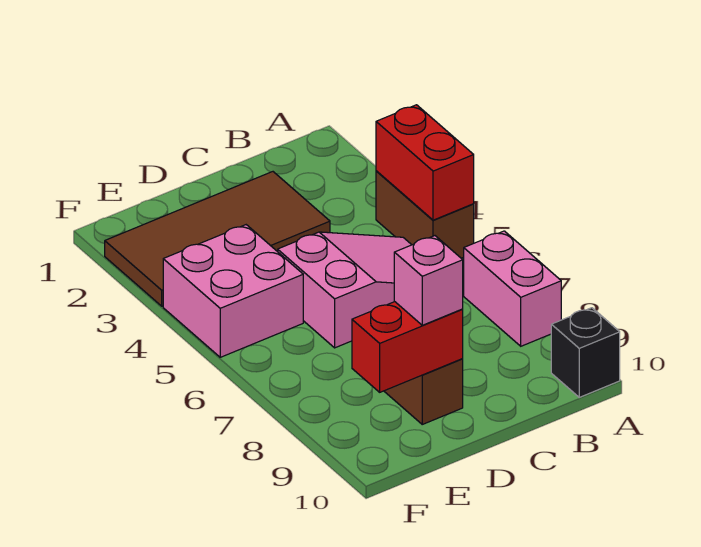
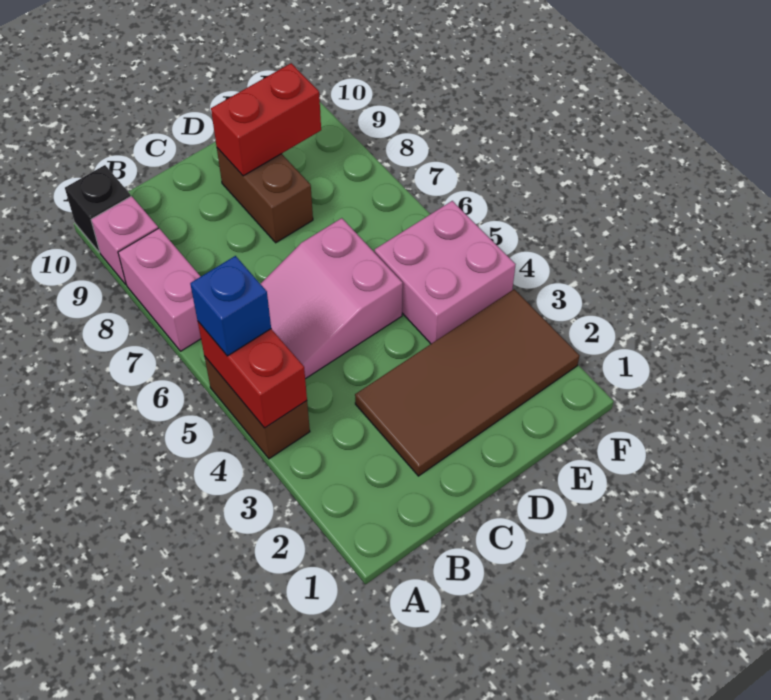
none -> blue 1x1 brick [190,256,271,356]
pink 1x1 brick [394,236,463,325] -> pink 1x1 brick moved to [91,196,158,284]

